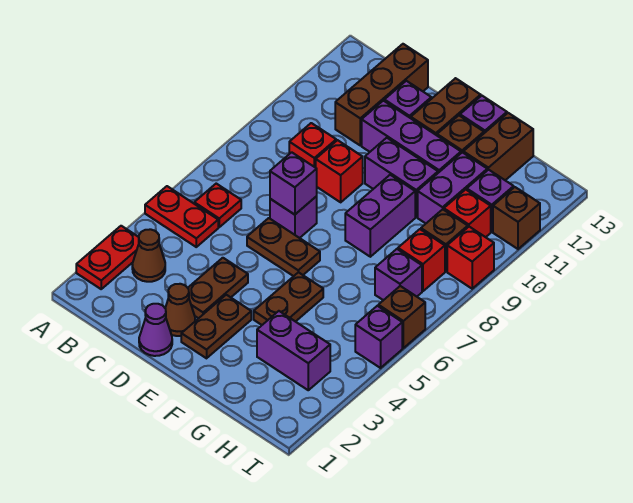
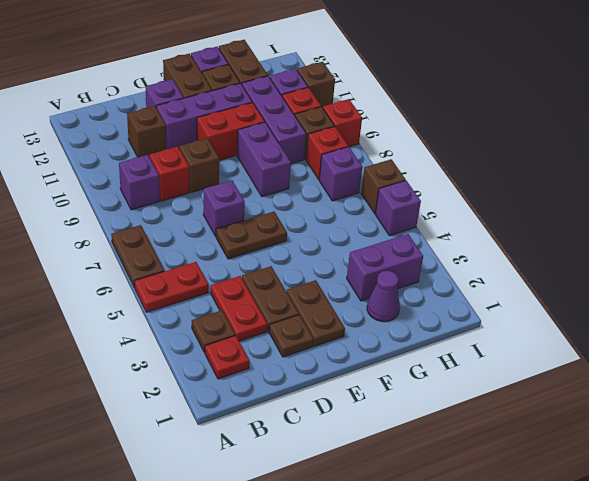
red 1x2 plate [76,226,139,289] -> red 1x2 plate moved to [211,276,267,341]
brown 1x1 cone [132,229,165,282] -> brown 1x1 plate [192,310,235,353]
red 1x1 plate [194,184,241,227] -> red 1x1 plate moved to [205,336,249,379]
brown 1x3 brick [335,44,428,145] -> brown 1x1 brick [127,106,166,157]
purple 1x1 cone [139,304,172,356] -> purple 1x1 cone moved to [367,271,400,322]
brown 1x1 cone [165,284,195,336] -> brown 1x1 plate [269,315,314,357]
purple 1x1 brick [270,152,317,215] -> purple 1x1 brick moved to [119,155,160,210]
red 1x1 brick [316,140,363,202] -> brown 1x1 brick [179,138,219,192]
purple 1x2 brick [365,138,438,217] -> red 1x2 brick [197,102,265,160]
brown 1x2 plate [254,272,323,325] -> brown 1x2 plate moved to [111,225,164,288]
purple 1x2 brick [418,152,487,223] -> purple 1x3 brick [242,76,306,164]

